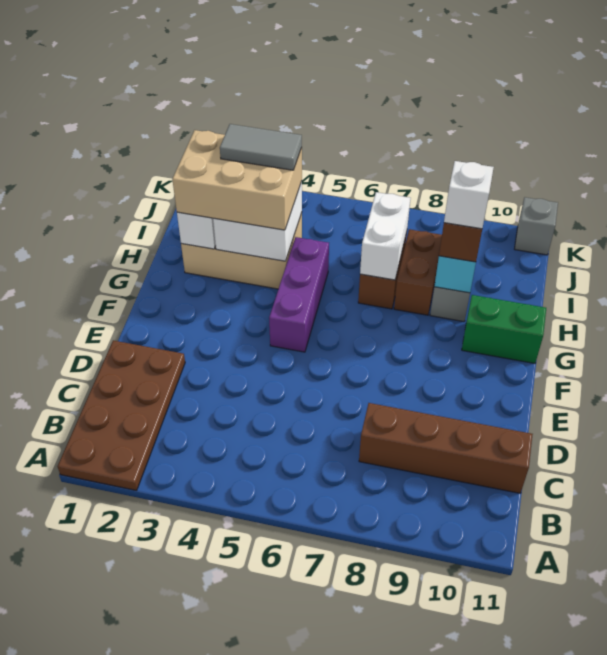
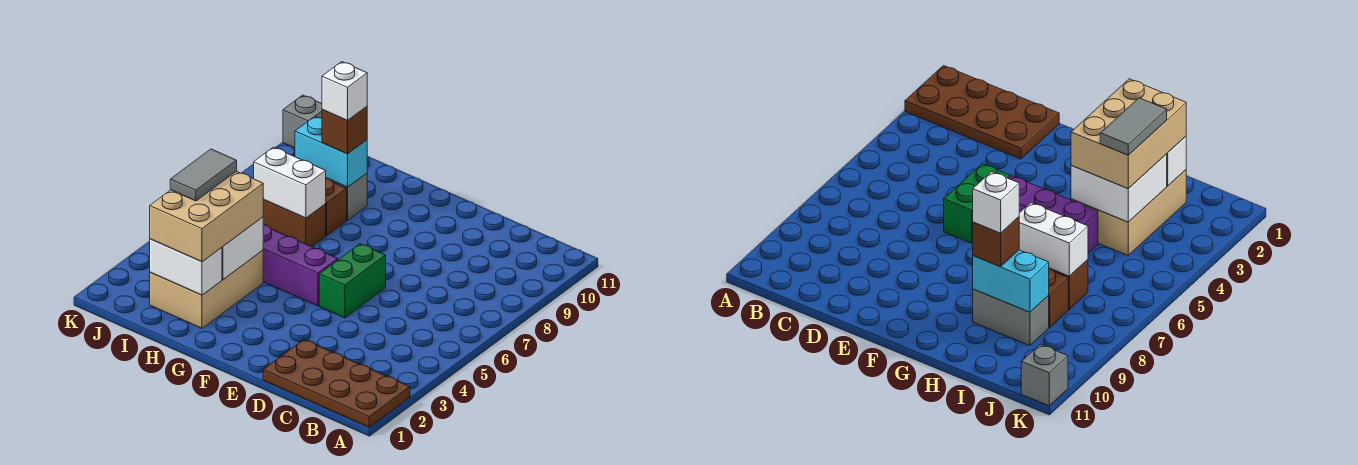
brown 1x4 brick [359,403,533,493] -> none
green 1x2 brick [462,295,546,363] -> green 1x2 brick moved to [319,244,386,318]

